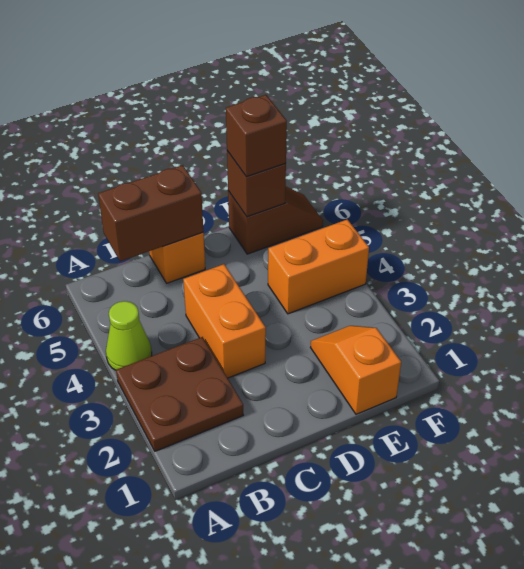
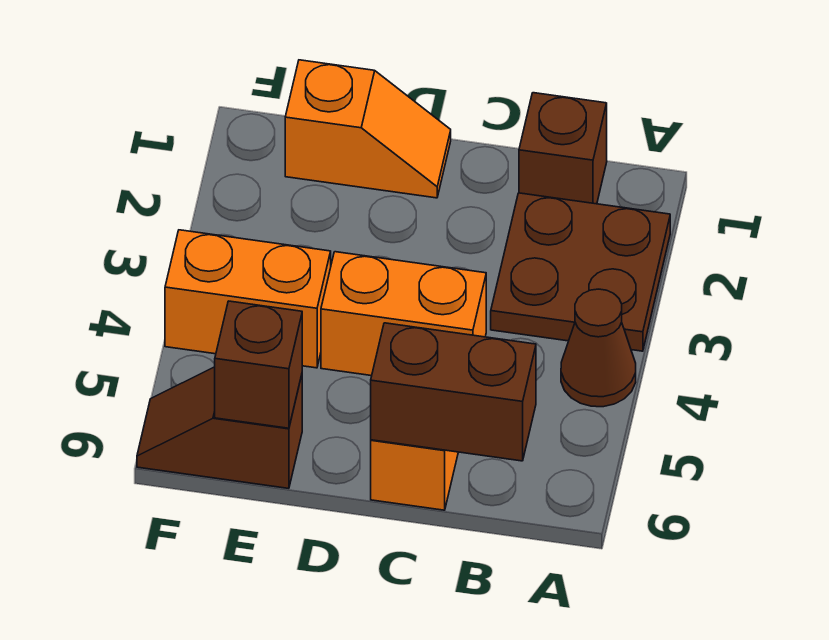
lime 1x1 cone [106,301,152,370] -> brown 1x1 cone [561,289,636,407]
orange 1x2 brick [183,264,266,378] -> orange 1x2 brick turned to [321,252,486,376]
orange 1x2 slope [311,326,401,414] -> orange 1x2 slope turned to [285,60,451,198]
brown 1x1 brick [226,95,287,177] -> brown 1x1 brick moved to [519,93,607,204]

